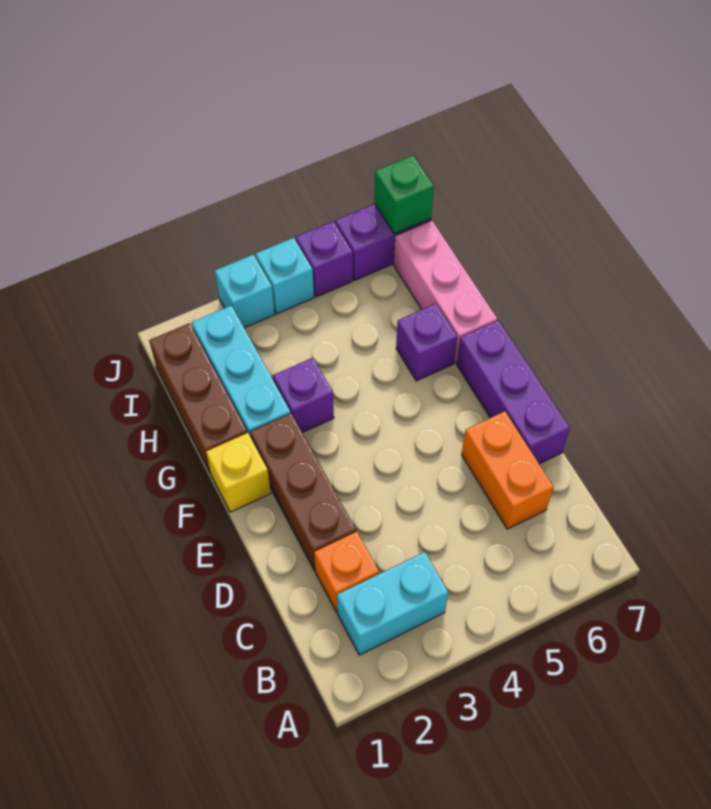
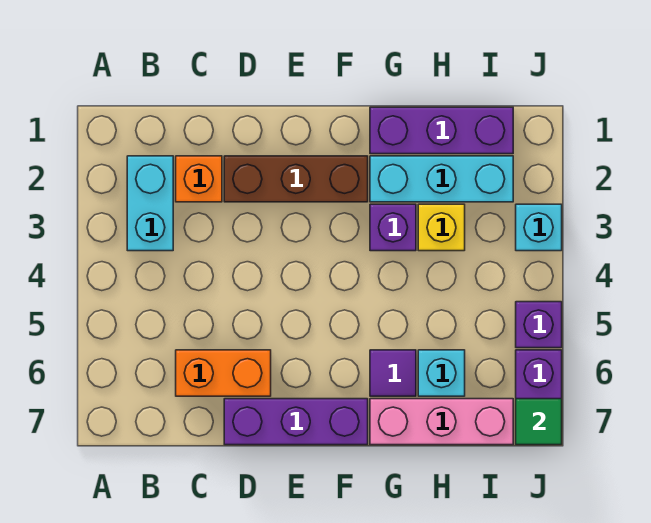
yellow 1x1 brick [206,433,271,512] -> yellow 1x1 brick moved to [418,204,465,251]
brown 1x3 brick [149,323,247,474] -> purple 1x3 brick [370,107,513,154]
purple 1x1 brick [396,304,457,381] -> purple 1x1 tile [370,350,416,396]
cyan 1x1 brick [256,238,314,314] -> cyan 1x1 brick moved to [418,350,465,396]
green 1x1 brick [375,156,434,234] -> green 1x1 tile [516,399,562,445]

